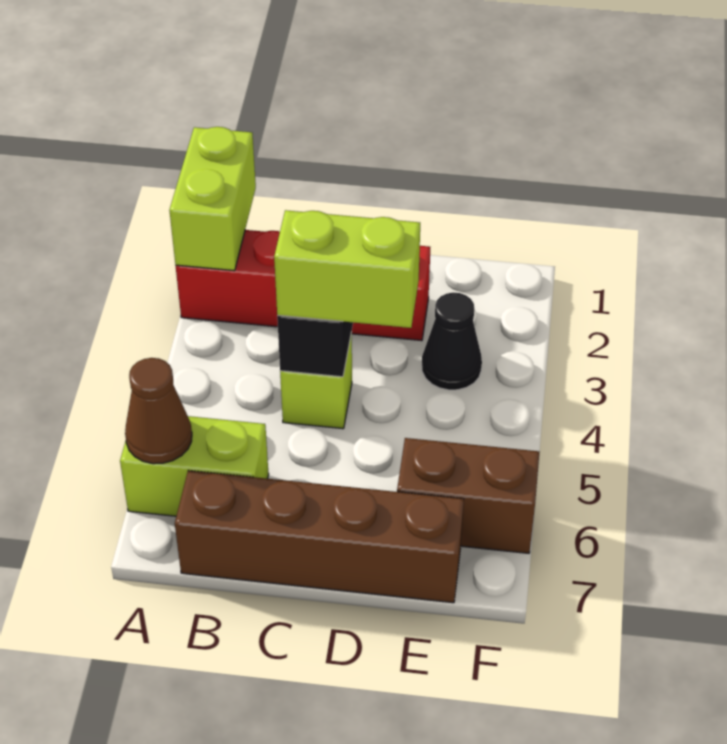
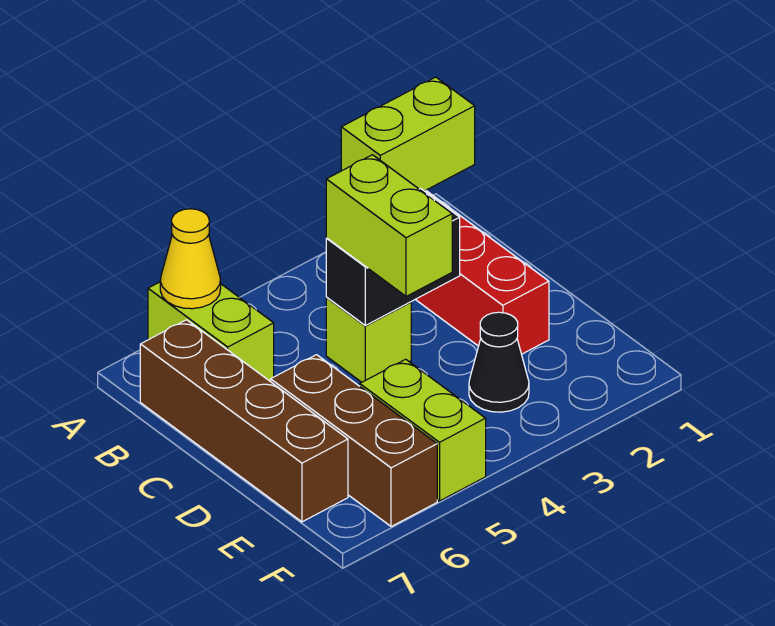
brown 1x1 cone [125,358,192,464] -> yellow 1x1 cone [160,209,221,309]
none -> lime 1x2 brick [360,359,486,501]
brown 1x2 brick [397,438,540,553] -> brown 1x3 brick [271,355,437,527]

